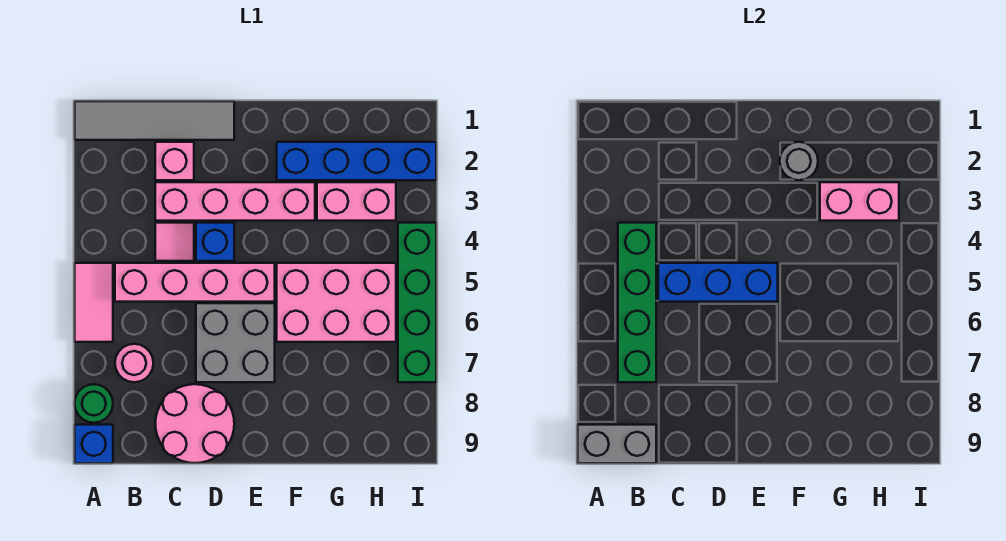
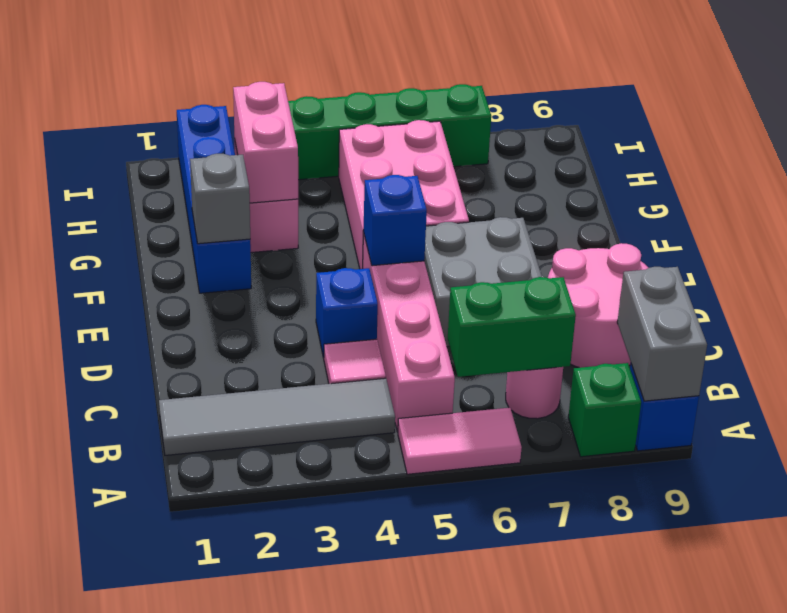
grey 1x4 tile [75,101,234,140] -> grey 1x4 tile turned to [159,378,395,455]
green 1x1 round brick [75,384,113,423] -> green 1x1 brick [568,363,641,457]
green 1x4 brick [618,223,656,382] -> green 1x2 brick [448,277,576,377]
pink 1x1 brick [155,142,194,180] -> none
pink 1x4 brick [155,182,315,221] -> none
blue 1x3 brick [658,263,778,302] -> blue 1x1 brick [363,175,427,266]
grey 1x1 round brick [780,142,818,180] -> grey 1x1 brick [190,154,250,244]

